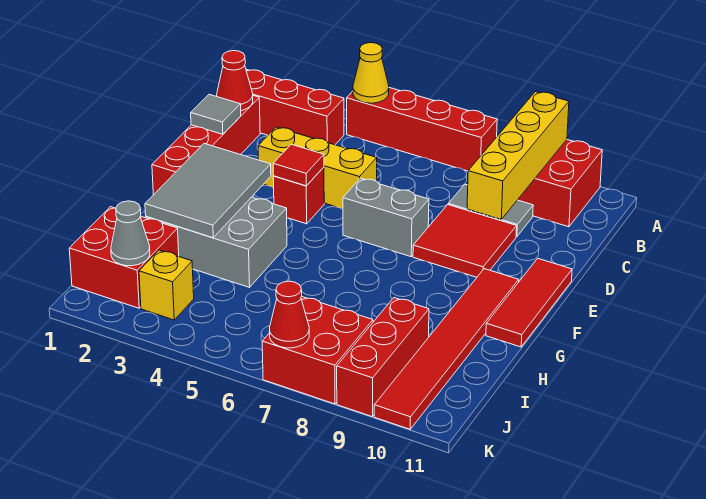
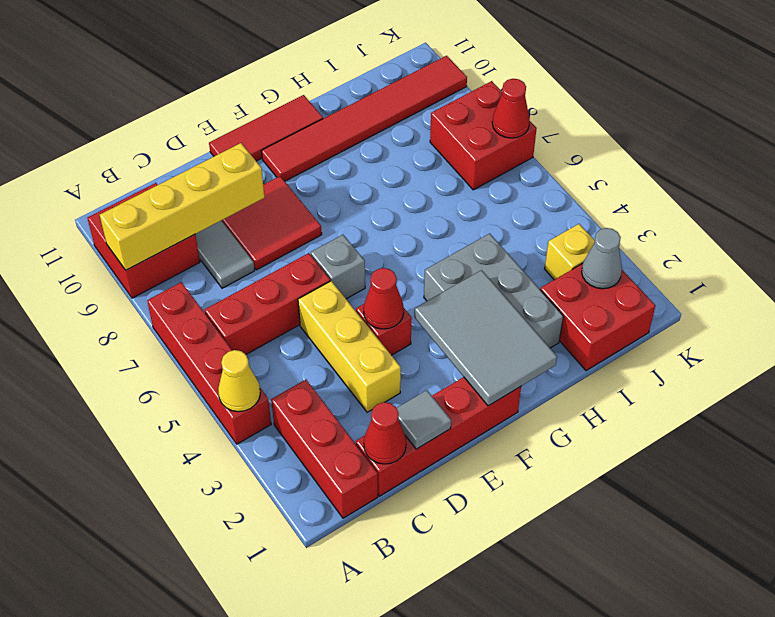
red 1x1 tile [273,144,324,186] -> red 1x1 cone [364,268,404,329]
grey 1x2 brick [343,178,429,257] -> grey 1x1 brick [311,235,365,299]
grey 2x3 tile [145,144,271,238] -> grey 2x3 tile turned to [414,270,557,406]
red 1x3 brick [337,298,429,417] -> red 1x3 brick moved to [205,253,330,354]

